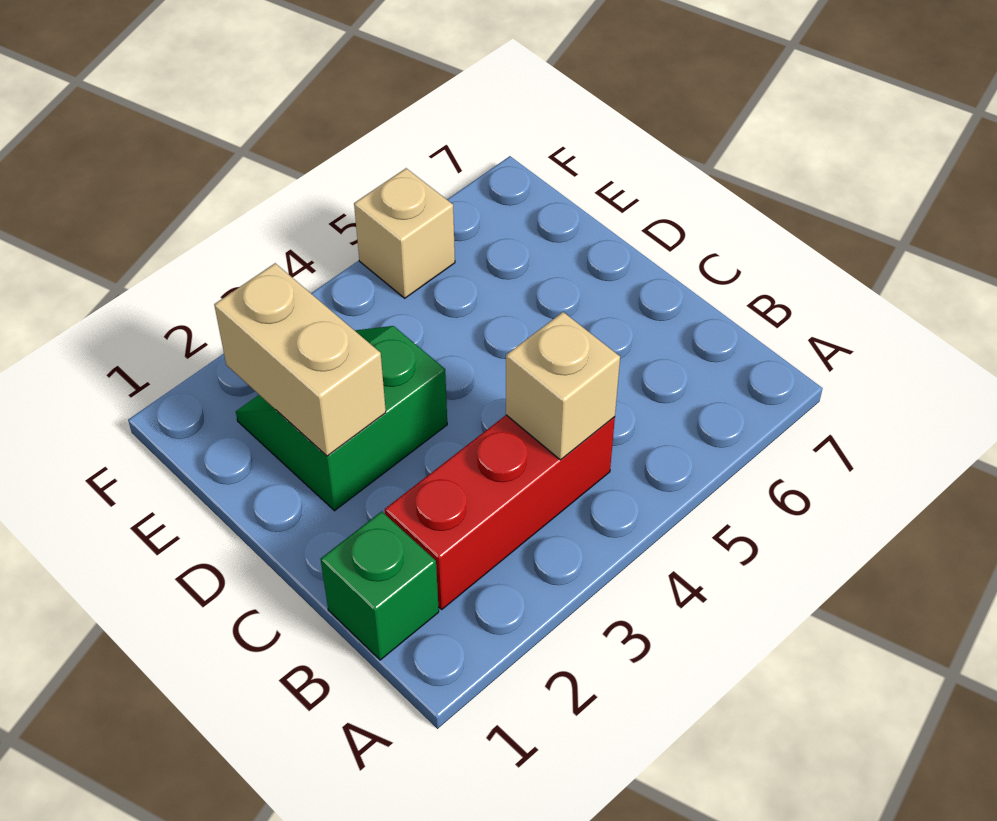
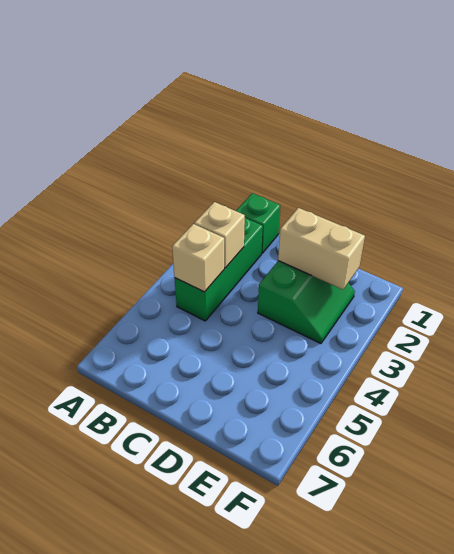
red 1x3 brick [385,415,615,609] -> green 1x3 brick [175,218,263,321]
tan 1x1 brick [354,168,455,298] -> tan 1x1 brick moved to [194,202,245,268]

